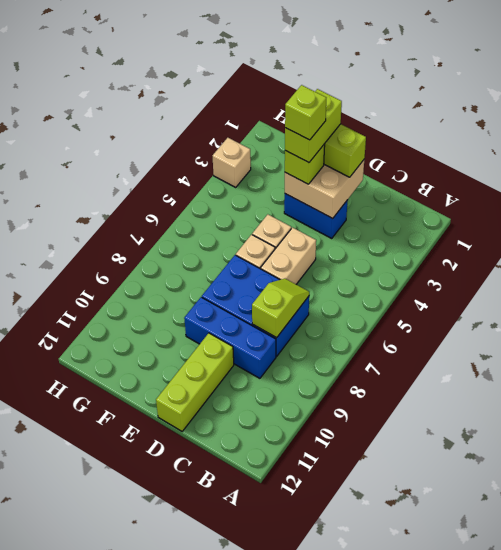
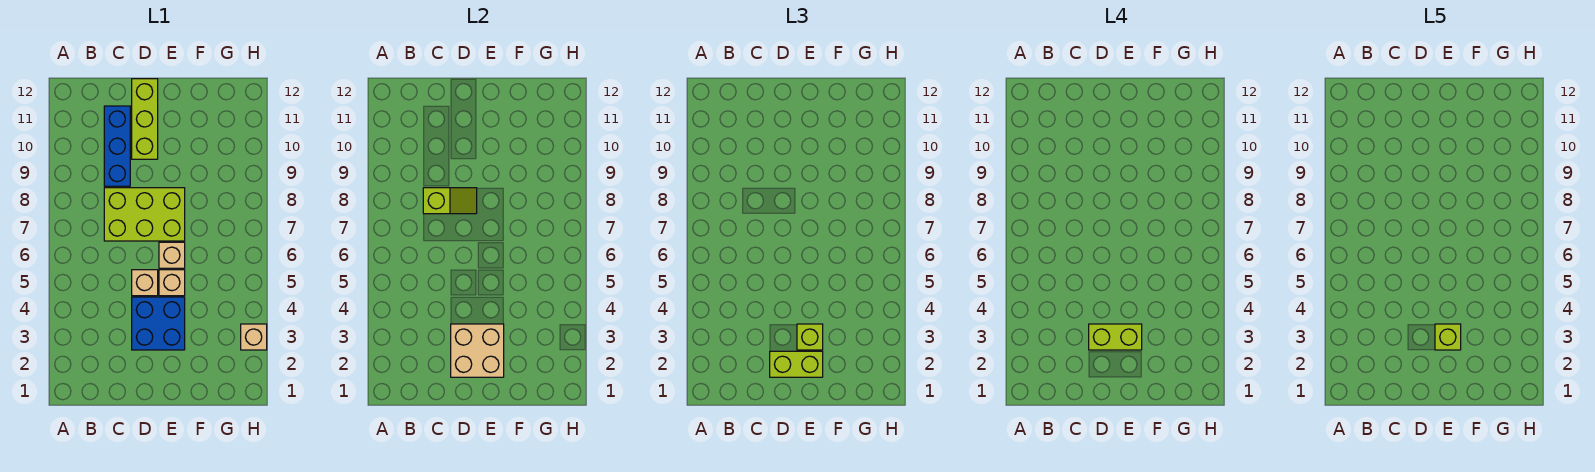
blue 2x3 brick [202,255,309,356] -> lime 2x3 brick [104,188,185,241]
lime 1x2 slope [252,279,309,338] -> lime 1x2 slope turned to [423,188,477,214]
blue 1x3 brick [184,297,276,378] -> blue 1x3 brick turned to [104,106,130,186]
blue 1x2 brick [284,194,348,238] -> blue 2x2 brick [132,297,185,350]
tan 1x2 brick [261,228,316,284] -> tan 1x1 brick [132,270,158,296]
lime 1x2 brick [285,89,342,163] -> lime 1x2 brick turned to [1089,324,1142,350]

